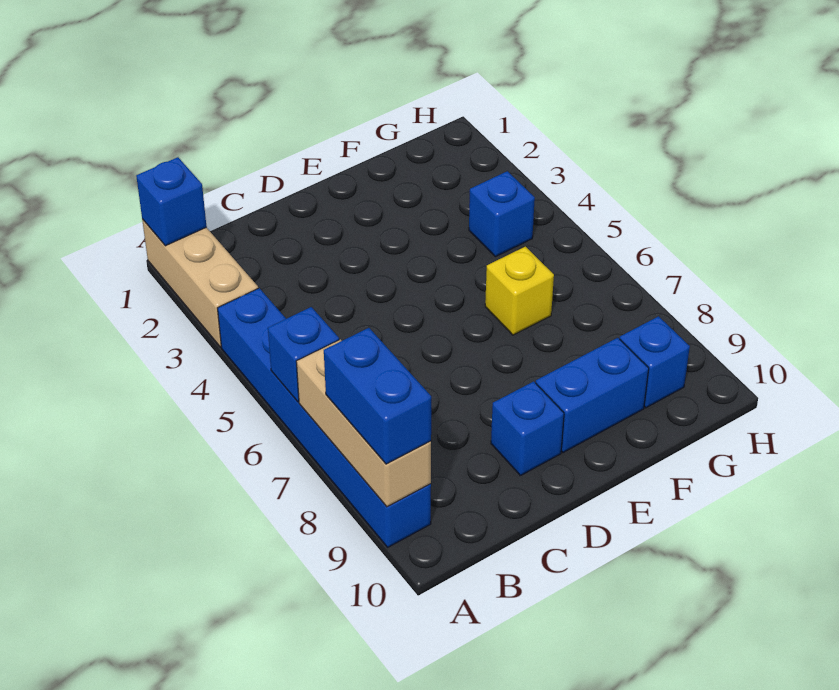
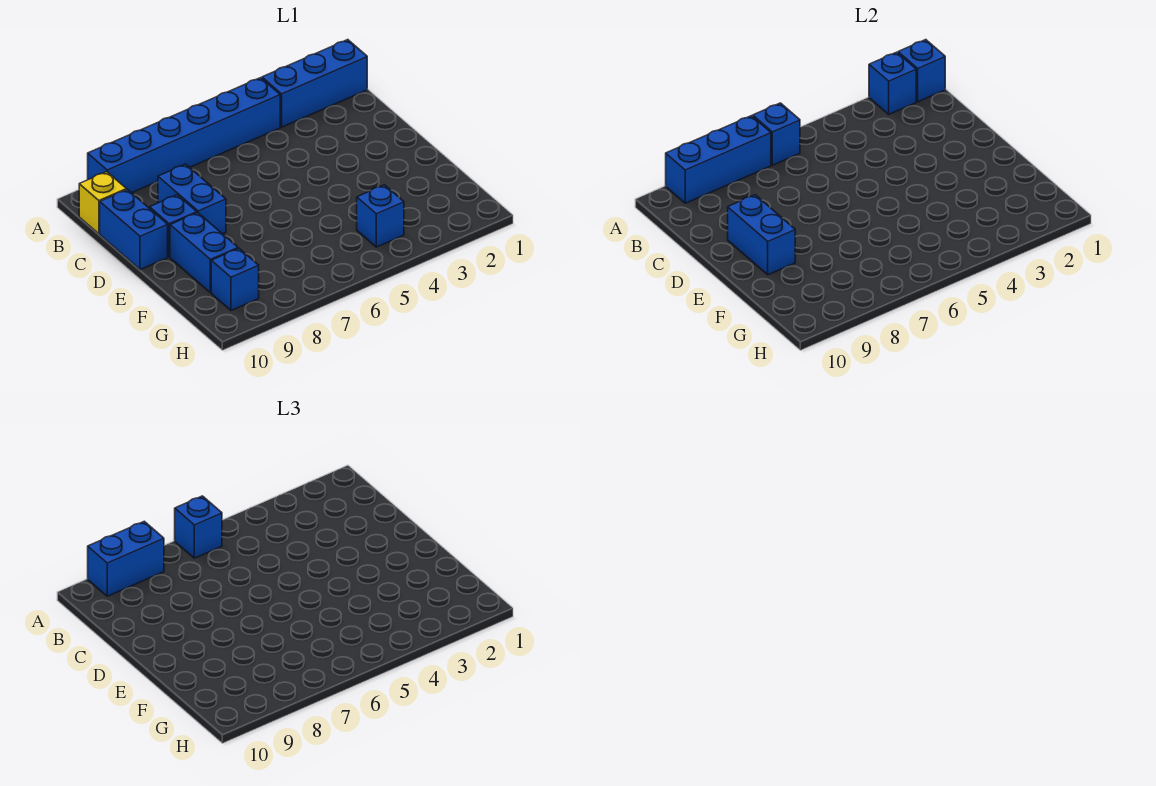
tan 1x3 brick [142,219,258,347] -> blue 1x3 brick [262,40,367,127]
none -> blue 1x1 brick [869,52,916,114]
none -> blue 1x1 brick [175,496,222,558]
tan 1x3 brick [296,339,431,507] -> blue 1x3 brick [666,116,771,203]
none -> blue 1x2 brick [158,164,226,234]
none -> blue 1x2 brick [100,190,168,270]
none -> blue 1x2 brick [728,195,795,275]
yellow 1x1 brick [485,247,554,335] -> yellow 1x1 brick moved to [79,172,127,234]

